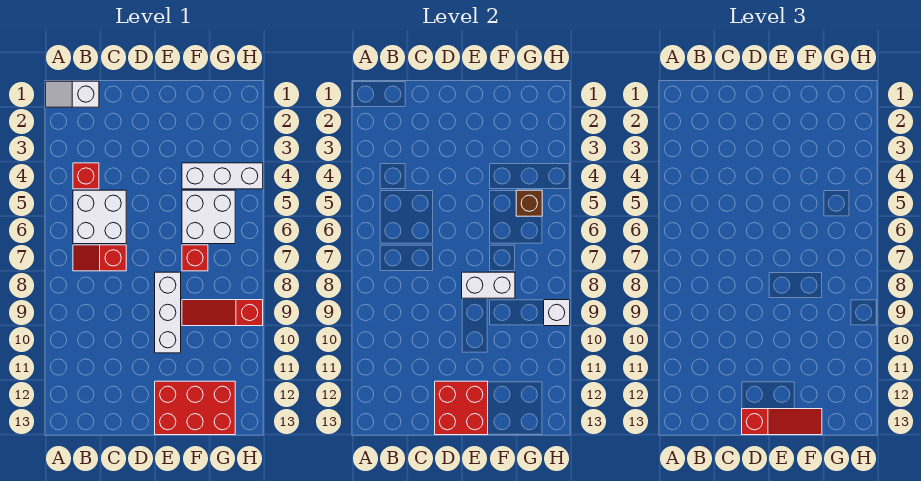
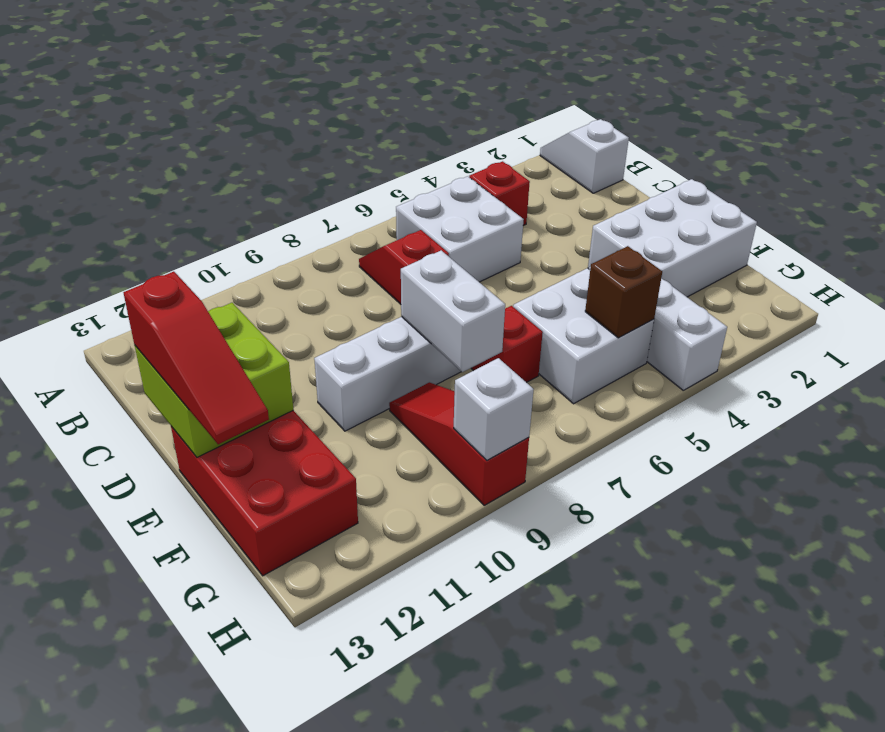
red 2x2 brick [435,381,488,435] -> lime 2x2 brick [135,303,293,457]
none -> white 2x3 brick [588,179,757,297]

